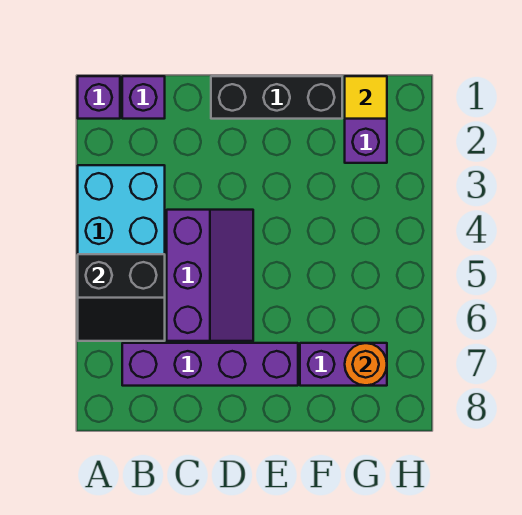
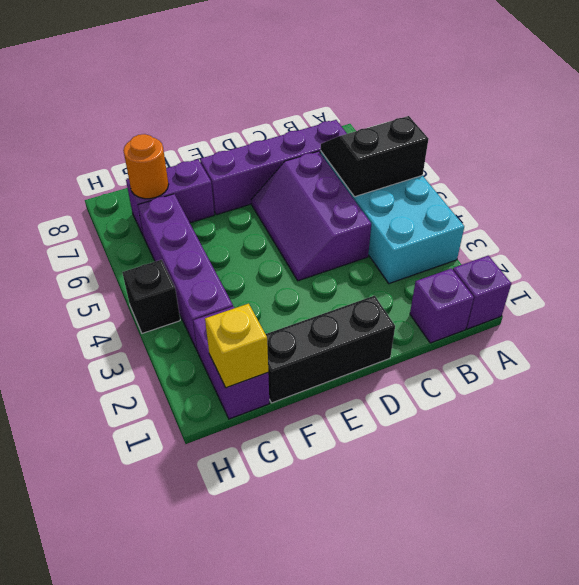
yellow 1x1 tile [345,76,387,119] -> yellow 1x1 brick [205,304,268,388]
none -> purple 1x4 brick [138,194,233,350]
none -> black 1x1 brick [122,260,180,333]

